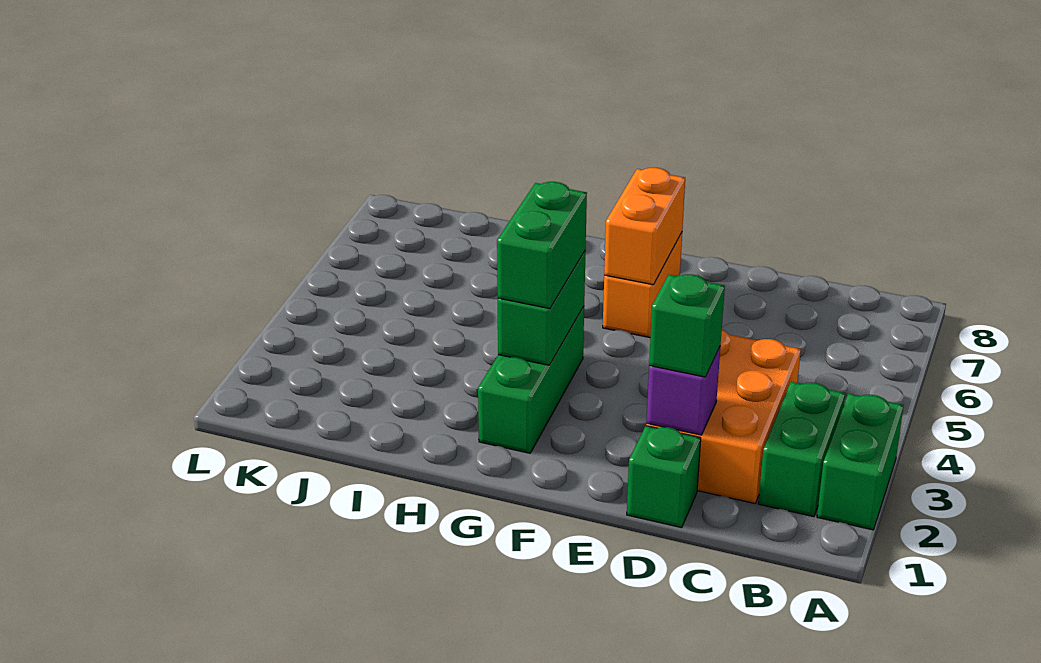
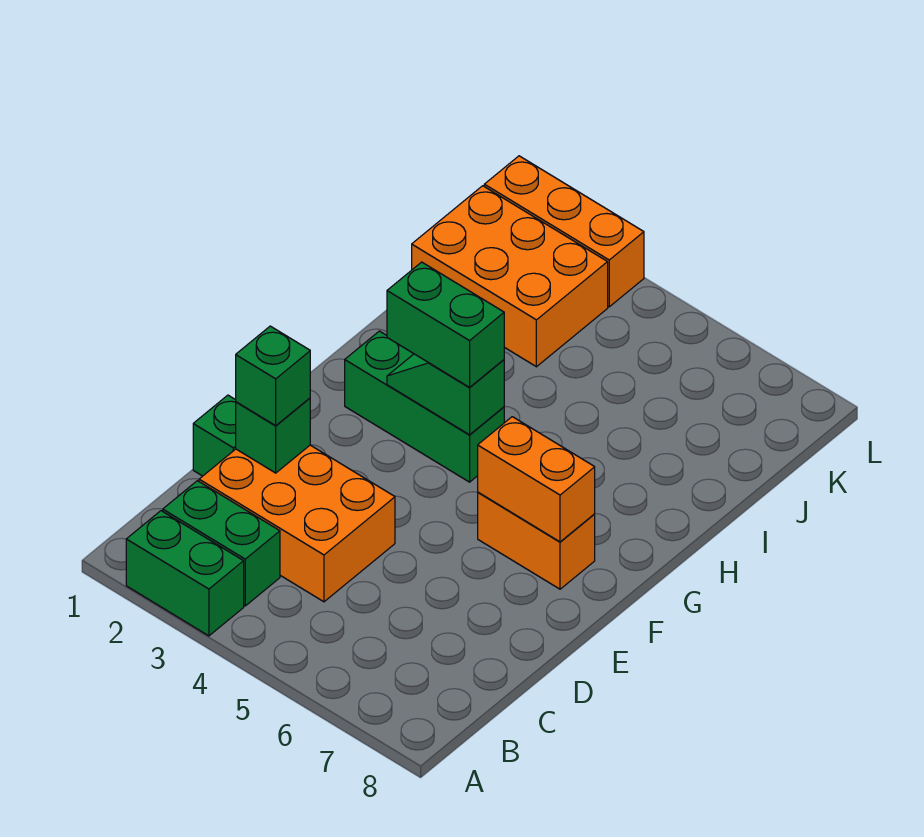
purple 1x1 brick [646,347,720,435] -> green 1x1 brick [236,398,310,473]
green 1x2 brick [498,250,586,365] -> green 1x2 slope [387,354,504,435]
none -> orange 2x3 brick [412,186,608,367]
none -> orange 1x3 brick [484,156,644,307]

